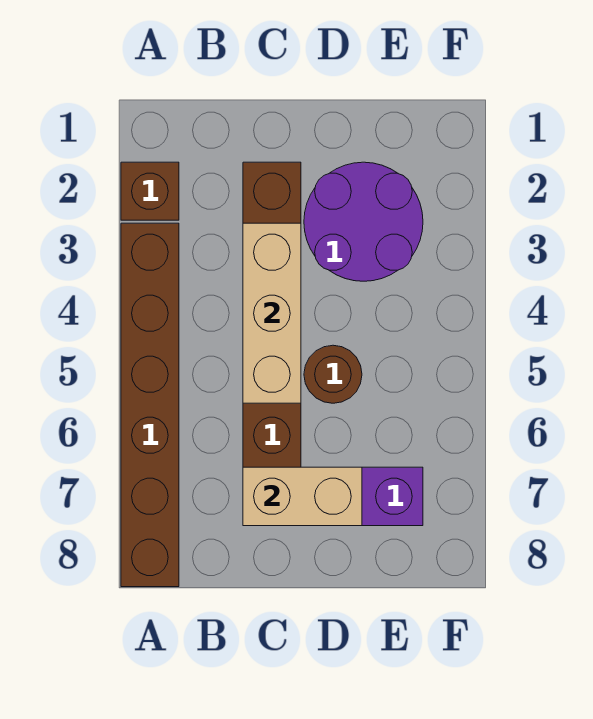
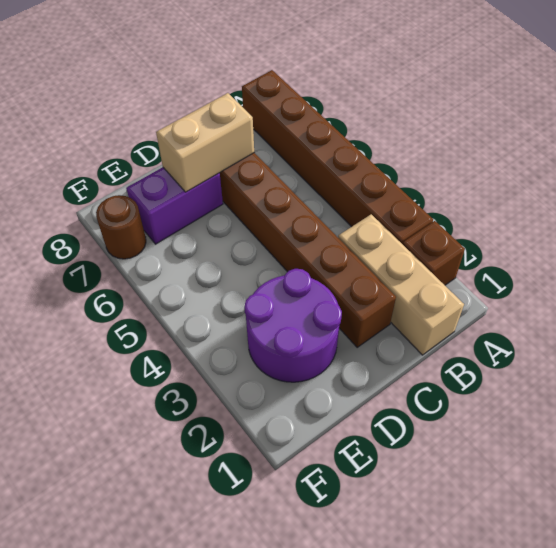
tan 1x3 brick [243,223,301,403] -> tan 1x3 brick moved to [338,214,464,355]
brown 1x1 round brick [304,345,362,403] -> brown 1x1 round brick moved to [96,195,146,259]

